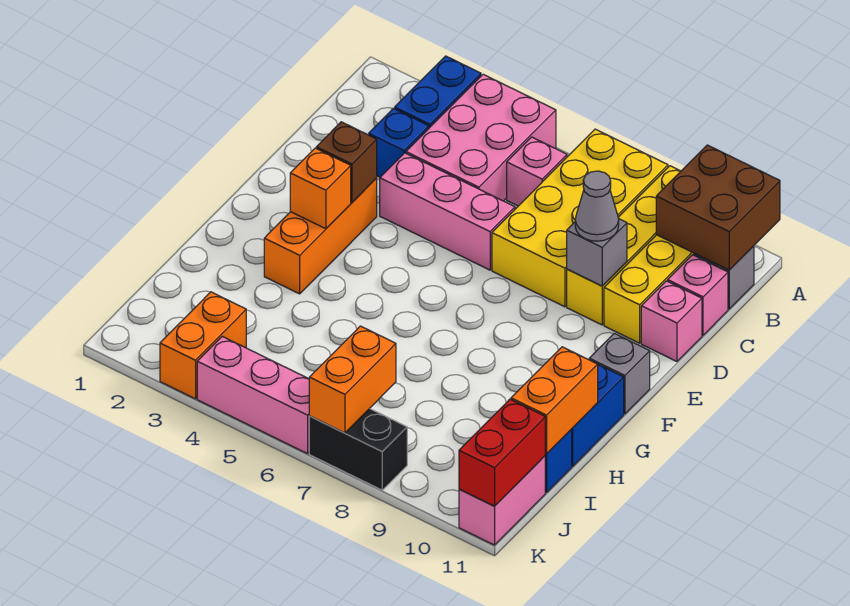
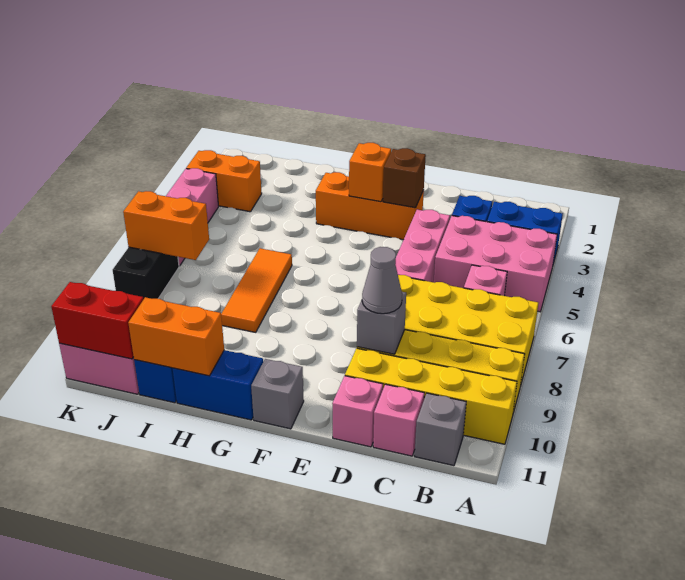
brown 2x2 brick [656,145,780,270] -> none
none -> orange 1x3 tile [221,248,292,332]

